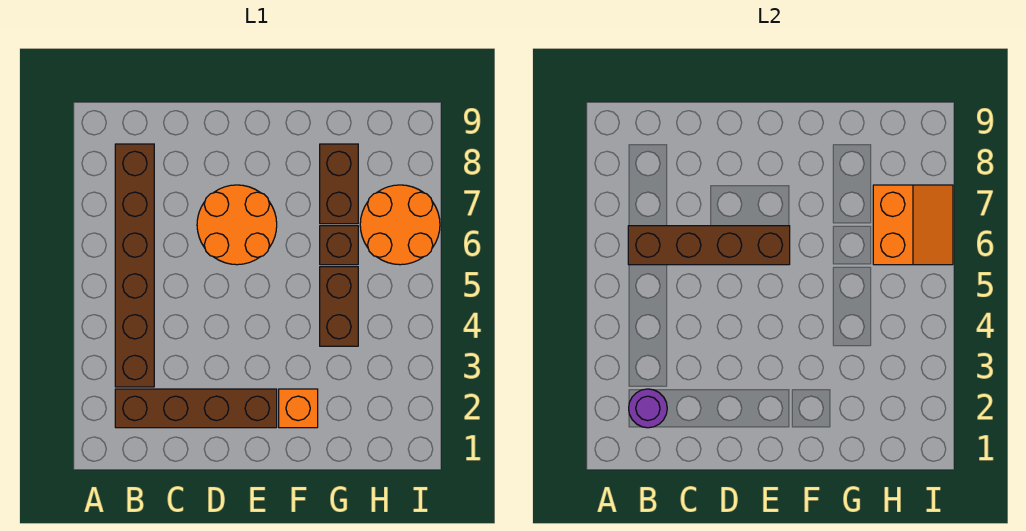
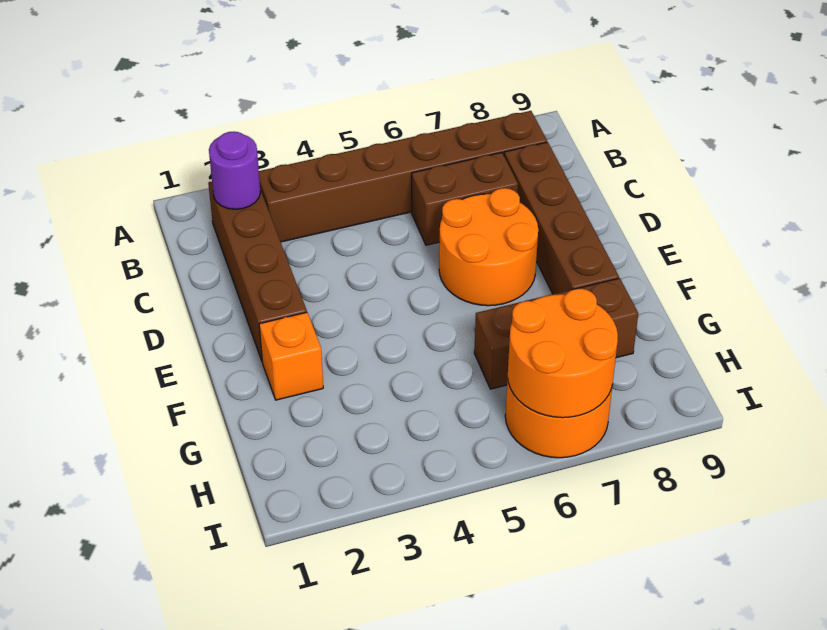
brown 1x4 brick [628,226,790,265] -> brown 1x4 brick moved to [504,142,619,294]
brown 1x2 brick [320,267,358,346] -> brown 1x2 brick moved to [412,153,518,245]
orange 2x2 slope [873,185,953,265] -> orange 2x2 round brick [508,289,618,418]

